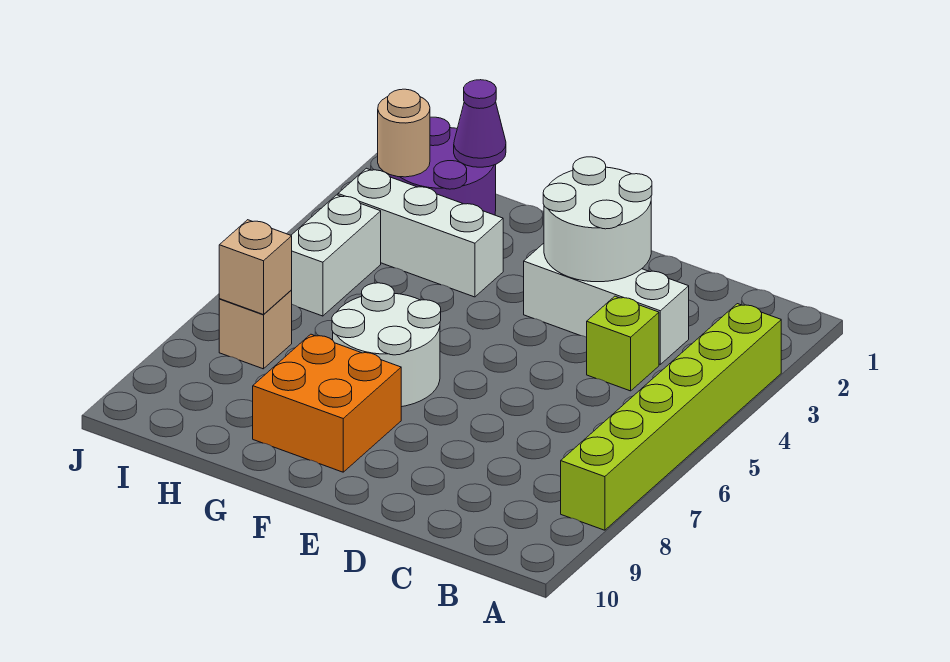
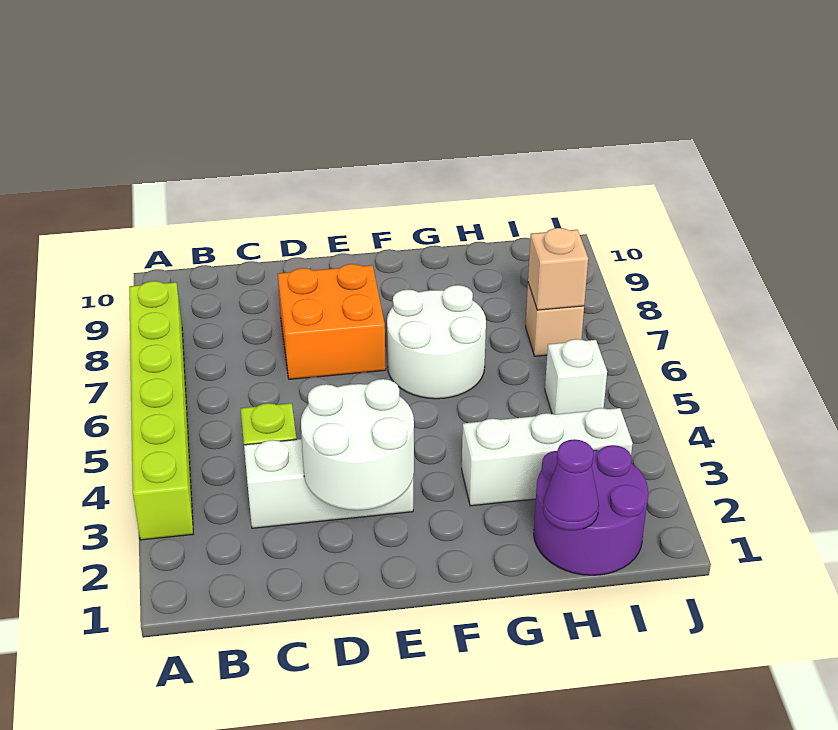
orange 2x2 brick [253,334,401,472] -> orange 2x2 brick moved to [278,264,386,379]
tan 1x1 round brick [378,89,430,177] -> none
white 1x2 brick [291,195,381,316] -> white 1x1 brick [545,339,607,414]

